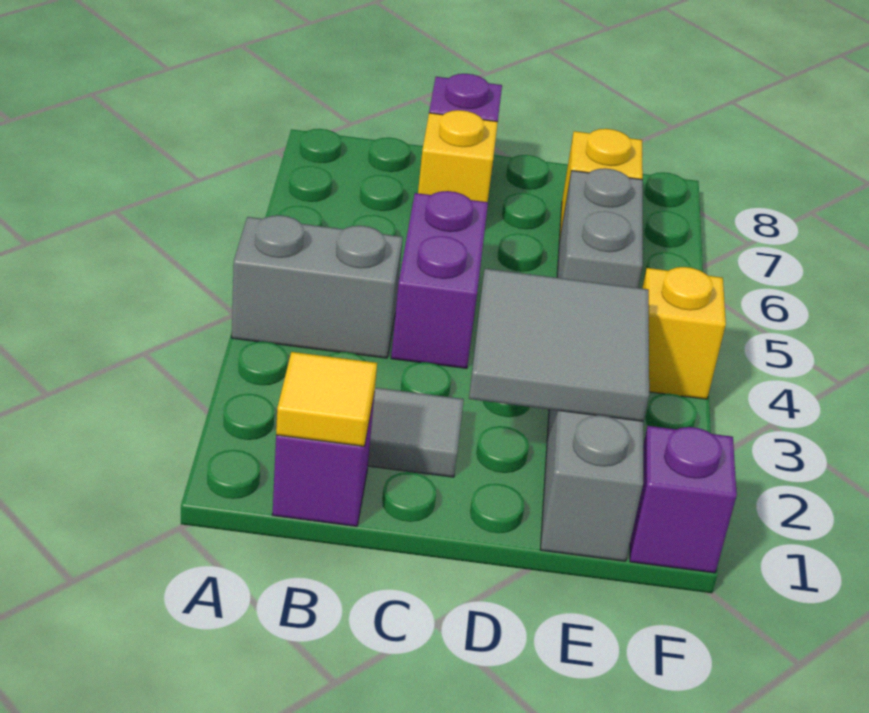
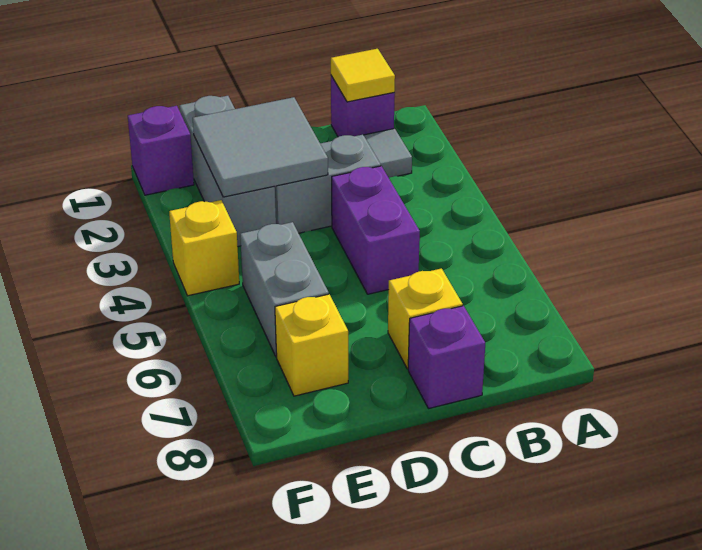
grey 1x2 brick [232,215,403,358] -> grey 1x2 brick moved to [275,135,381,233]

